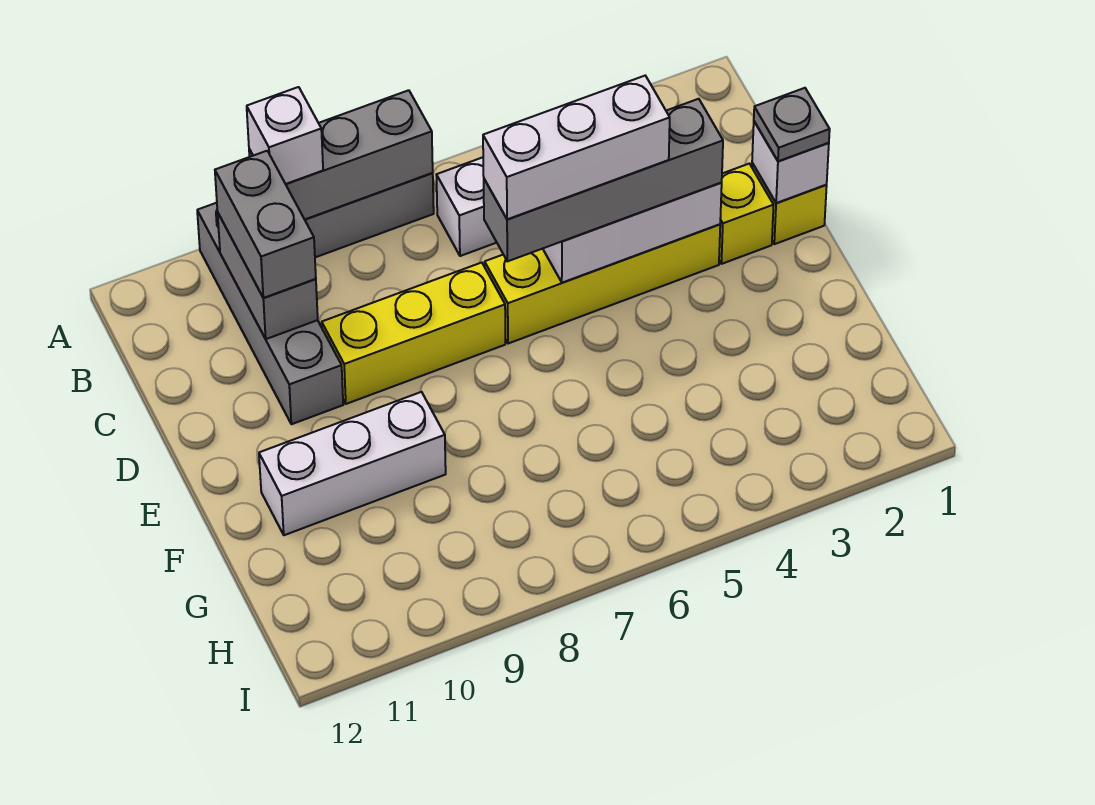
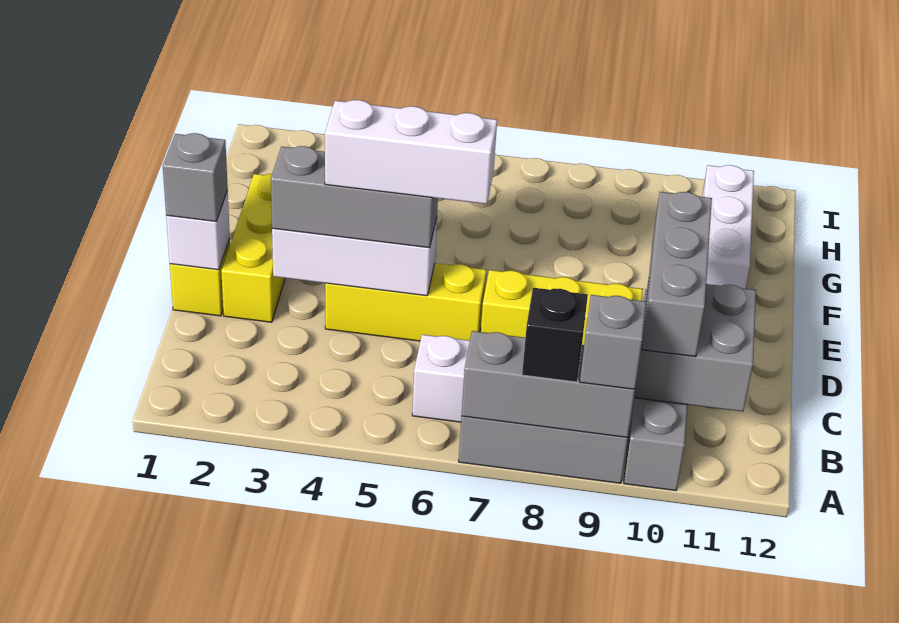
none -> black 1x1 brick [522,288,588,382]
white 1x1 brick [247,87,323,184] -> grey 1x1 brick [580,295,646,389]
grey 1x2 brick [218,214,318,339] -> grey 2x2 brick [635,280,756,412]
grey 1x2 brick [215,151,316,298] -> grey 1x3 brick [642,192,712,357]
grey 1x1 plate [754,88,830,161] -> grey 1x1 brick [163,133,228,221]
yellow 1x1 brick [719,164,774,264] -> yellow 1x3 brick [221,174,285,322]
yellow 1x4 brick [485,224,720,344] -> yellow 1x3 brick [325,263,486,341]
grey 1x4 brick [484,99,723,261] -> grey 1x3 brick [271,146,438,248]
white 1x3 brick [259,392,446,535] -> white 1x3 brick turned to [702,165,754,289]

